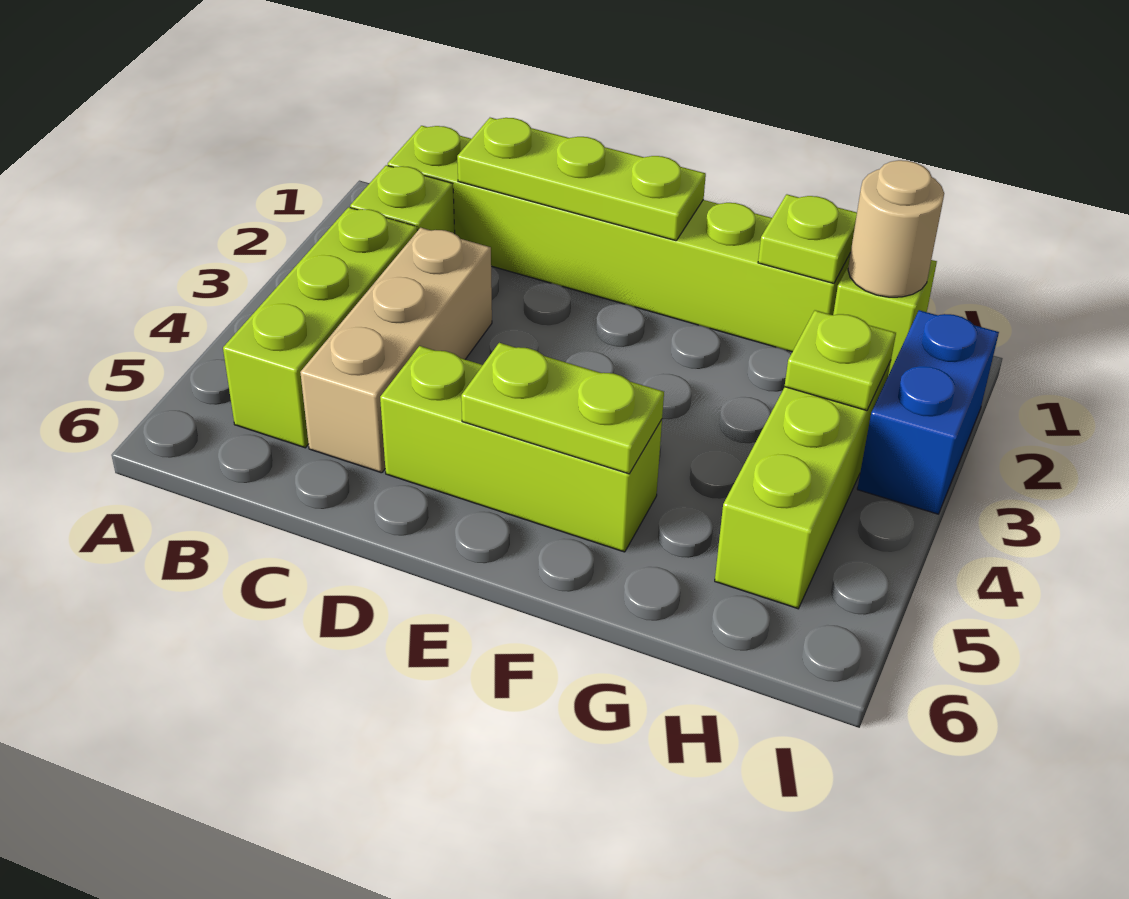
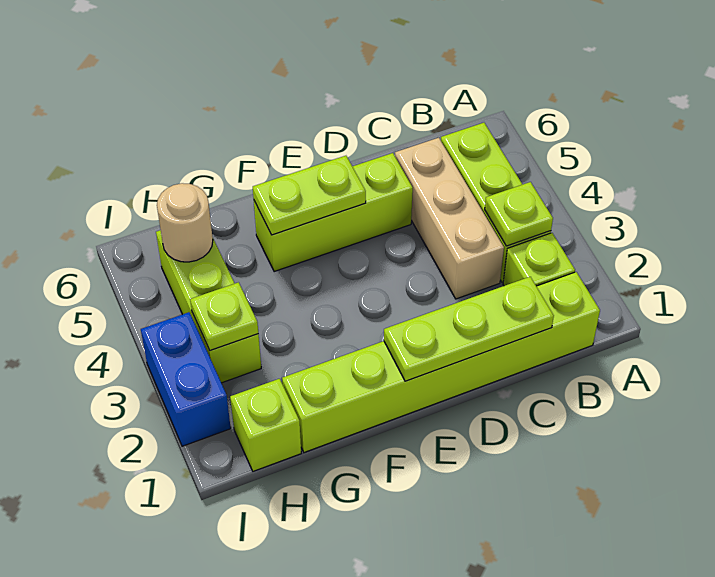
lime 1x1 plate [758,194,857,283] -> lime 1x1 plate moved to [485,182,553,246]
tan 1x1 round brick [848,160,944,297] -> tan 1x1 round brick moved to [157,183,213,262]

